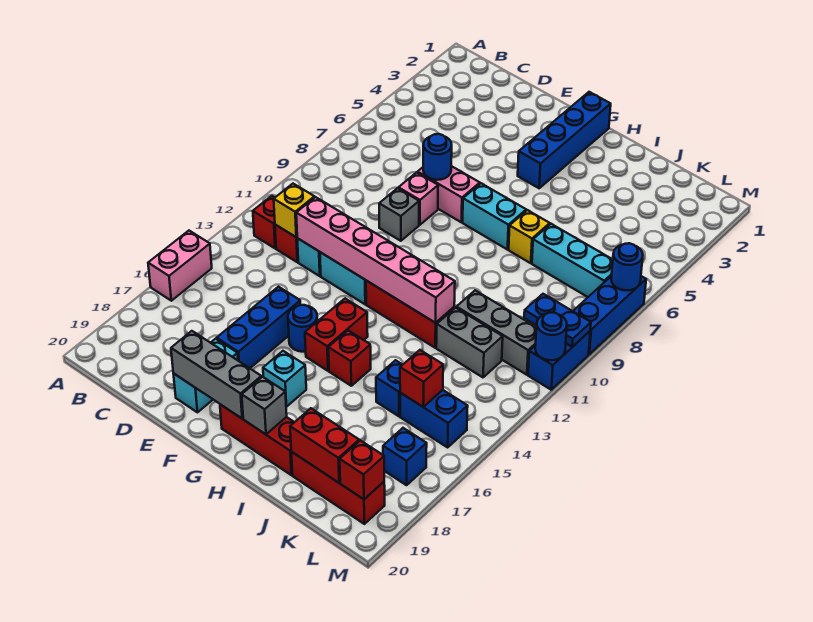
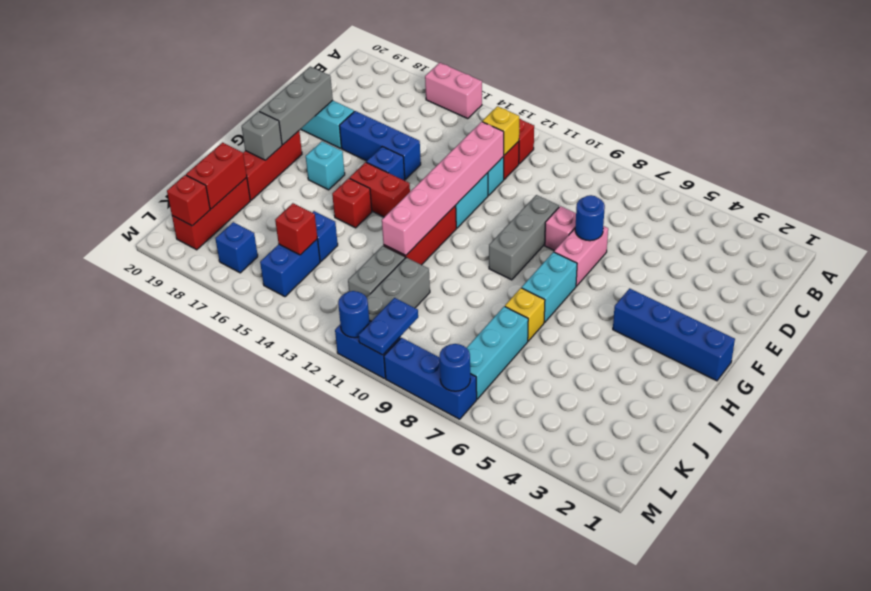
grey 1x1 brick [379,188,419,241] -> grey 1x3 brick [489,195,559,280]
blue 1x1 round brick [288,305,317,352] -> blue 1x1 brick [366,147,405,181]

